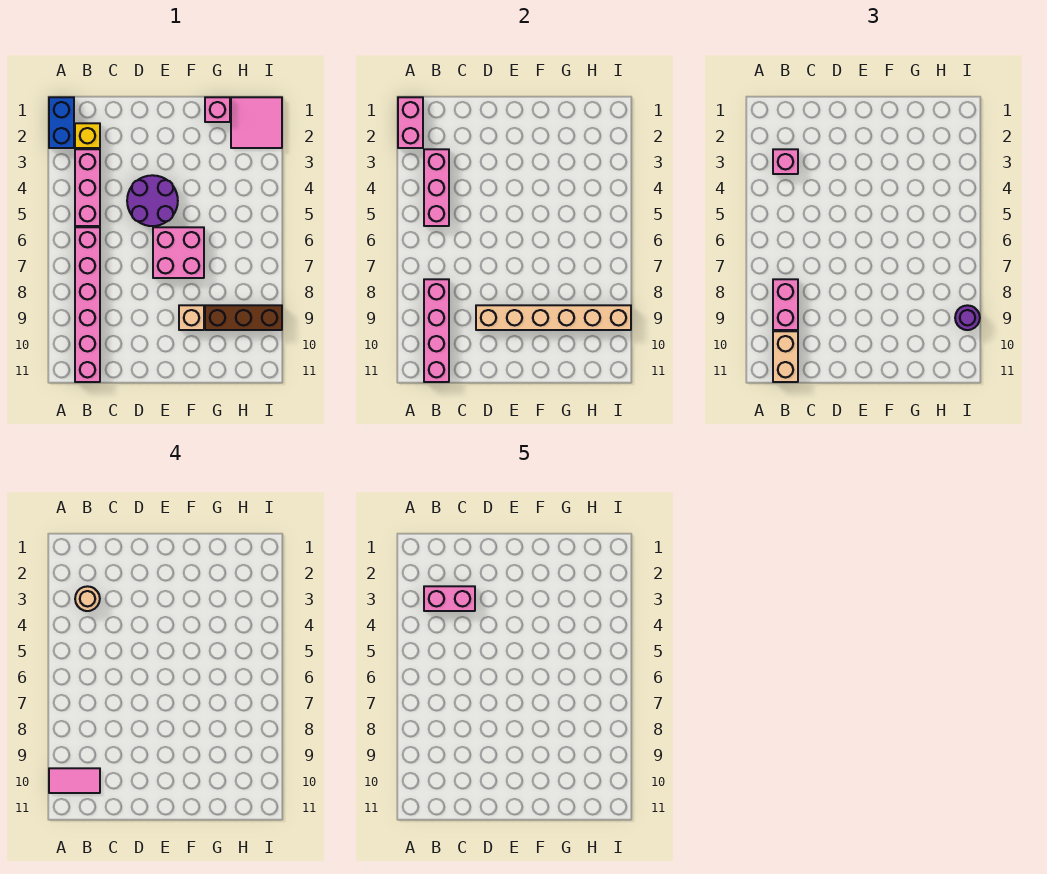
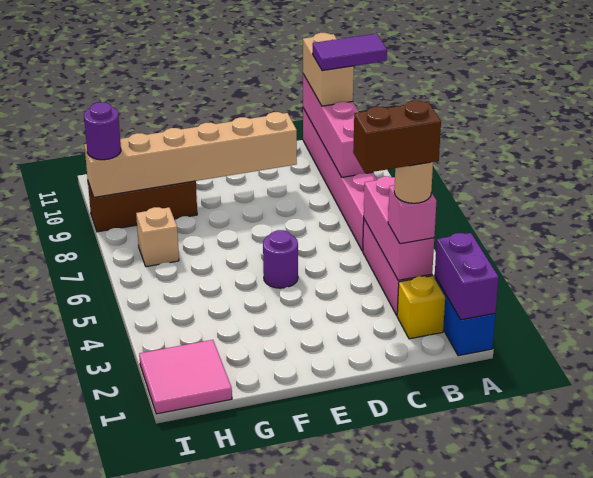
pink 1x2 brick [398,97,423,148] -> purple 1x2 brick [435,233,499,320]
pink 1x2 tile [49,768,100,793] -> purple 1x2 tile [313,34,387,71]
pink 1x2 brick [424,586,475,611] -> brown 1x2 brick [353,101,441,173]
pink 1x2 brick [773,279,798,330] -> none
purple 2x2 round brick [127,175,178,226] -> purple 1x1 round brick [263,230,298,288]
pink 2x2 brick [153,227,204,278] -> none
tan 1x1 brick [179,305,204,330] -> tan 1x1 brick moved to [136,207,179,267]
pink 1x1 brick [205,97,230,122] -> none

